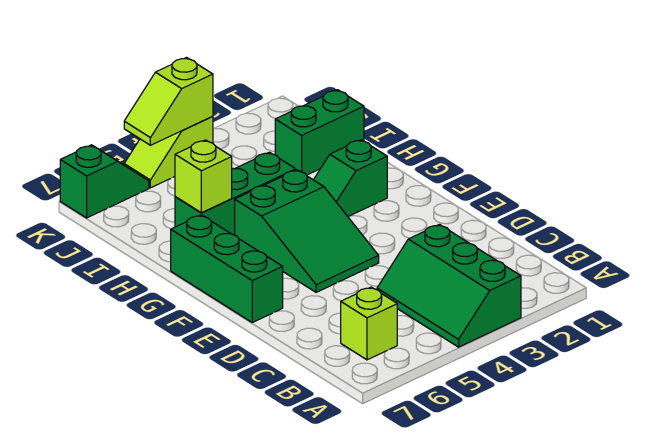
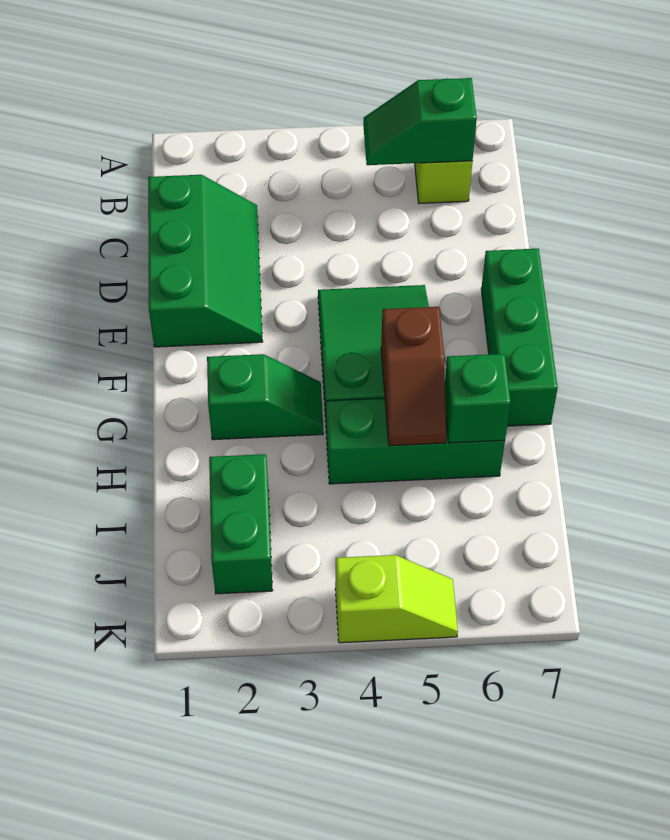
green 2x3 slope [377,224,521,347] -> green 2x3 slope moved to [148,175,263,347]
none -> brown 1x2 slope [381,307,446,446]
lime 1x1 brick [175,140,232,213] -> green 1x1 brick [445,354,511,443]
green 1x2 brick [275,90,364,175] -> green 1x2 brick turned to [209,454,273,594]
lime 1x2 slope [124,58,213,145] -> none
green 1x2 slope [60,145,149,218] -> green 1x2 slope moved to [363,78,477,165]

